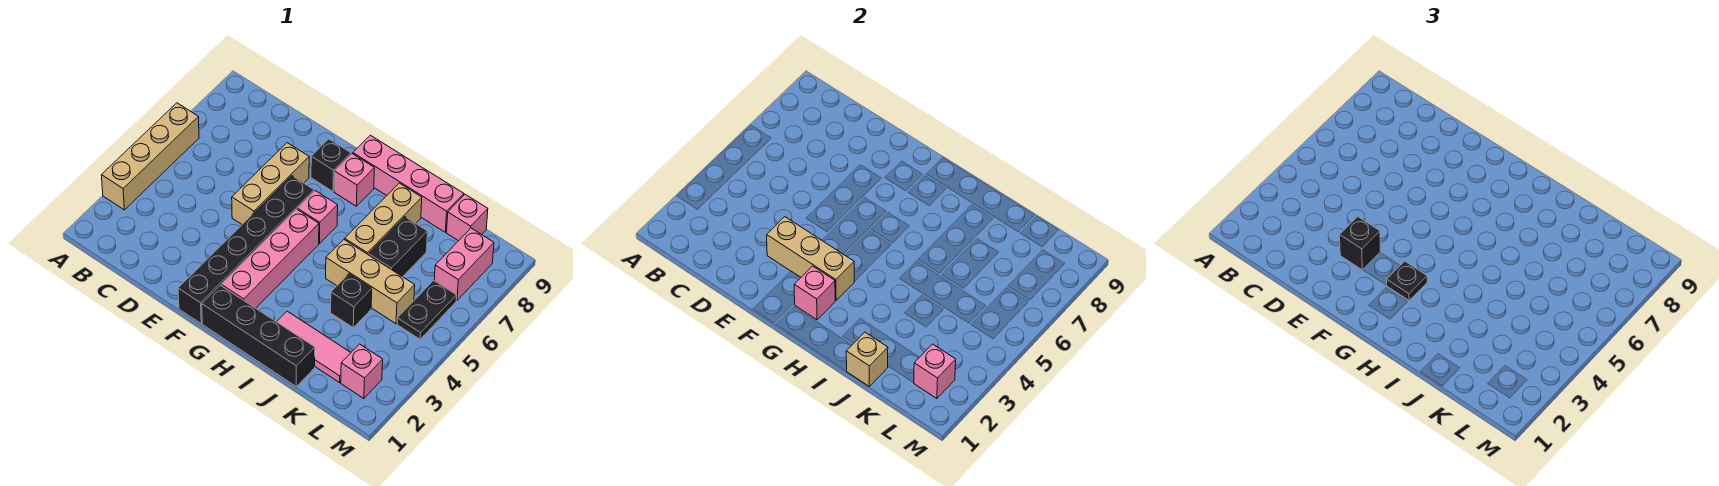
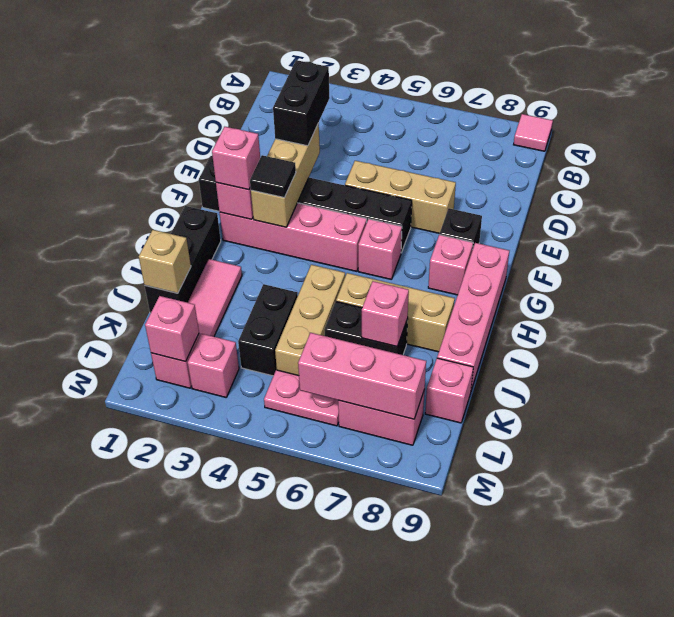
tan 1x4 brick [102,103,199,210] -> none
none -> pink 1x1 tile [514,114,553,151]
black 1x1 brick [1340,217,1380,270] -> black 1x2 brick [273,60,330,146]
black 1x4 brick [202,285,315,386] -> black 1x3 brick [145,206,221,313]
none -> pink 1x1 brick [212,127,260,190]
black 1x1 plate [1387,261,1427,300] -> black 1x1 tile [250,155,296,197]
black 1x1 brick [331,274,372,327] -> black 1x2 brick [238,284,298,376]
none -> pink 1x1 brick [362,281,409,346]
none -> pink 1x1 brick [188,334,239,397]
black 1x2 plate [397,280,457,339] -> pink 1x2 plate [264,370,339,426]
none -> pink 1x3 brick [298,333,426,419]

